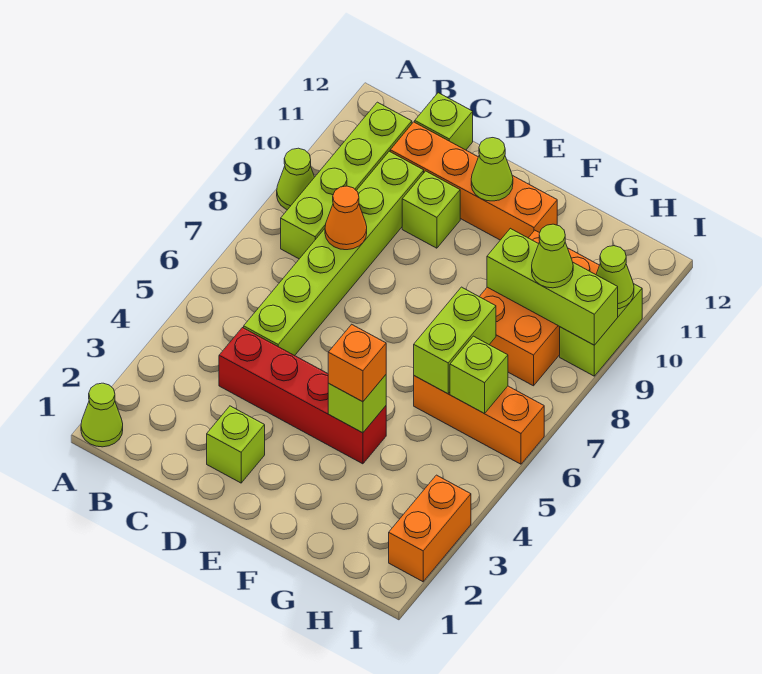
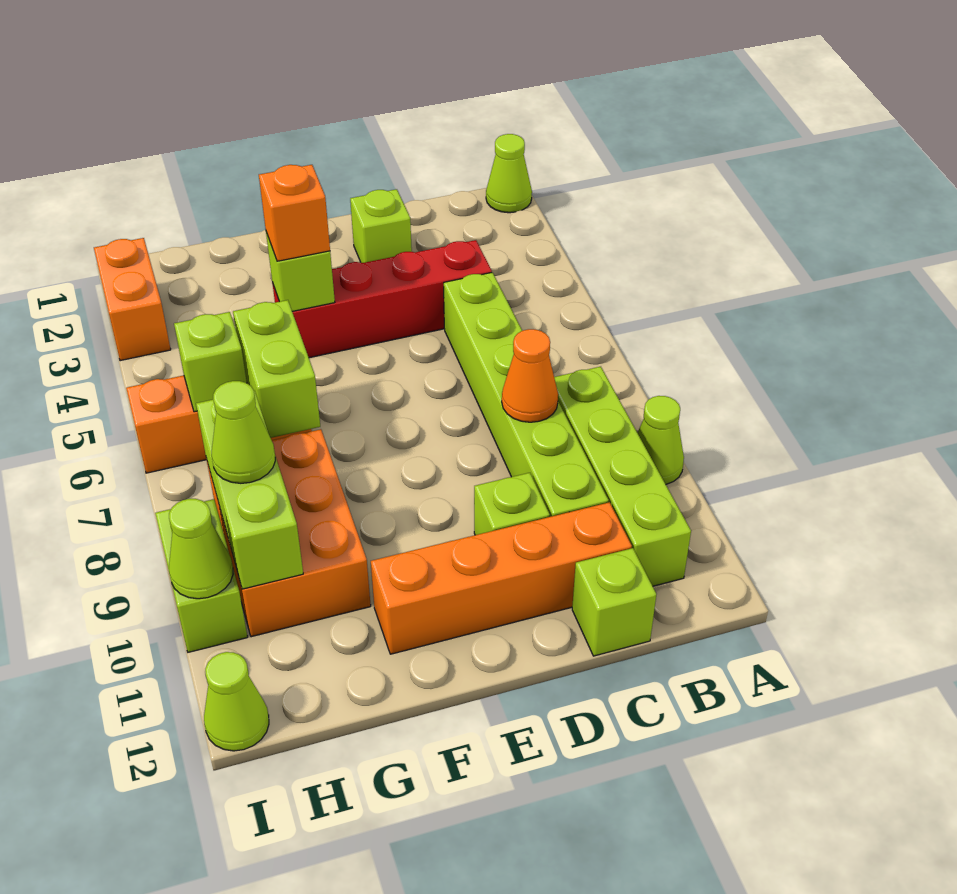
lime 1x1 cone [471,138,513,201] -> lime 1x1 cone moved to [204,652,269,751]
lime 1x3 brick [487,228,618,345] -> lime 1x3 brick turned to [196,391,303,589]

